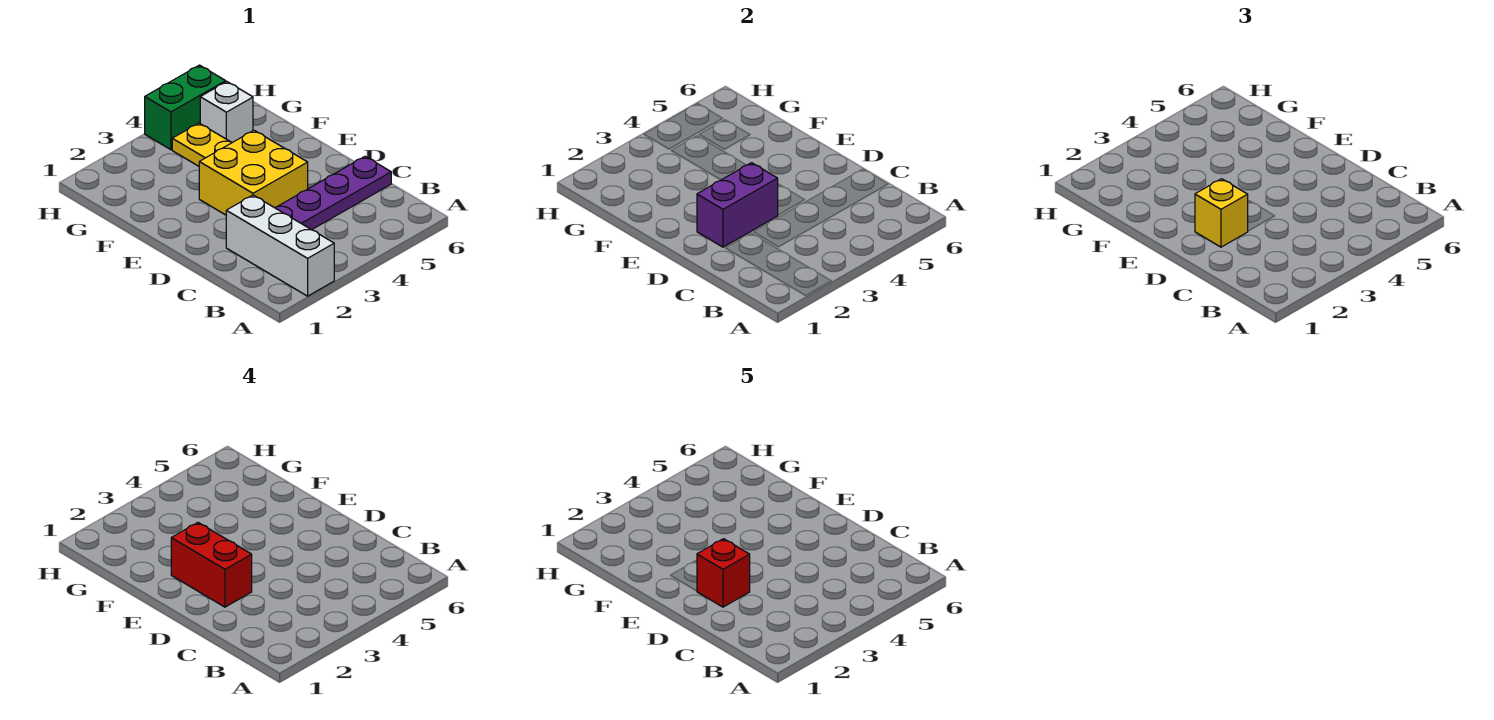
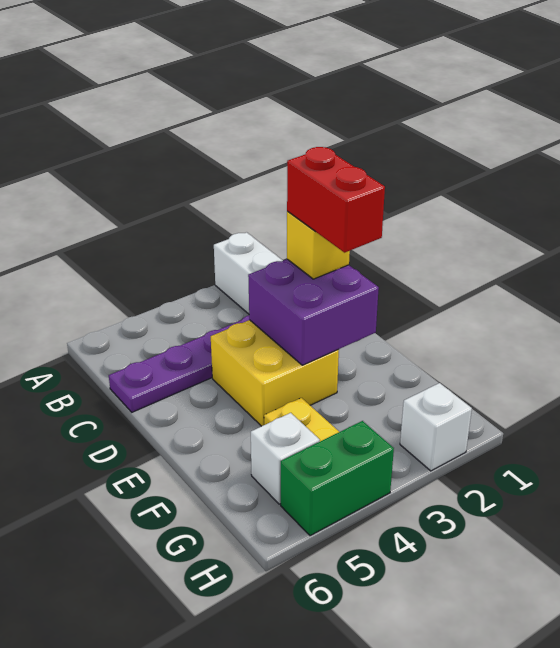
purple 1x2 brick [697,163,778,247] -> purple 2x2 brick [248,259,379,365]
red 1x1 brick [697,539,750,607] -> none
none -> white 1x1 brick [400,383,472,471]

